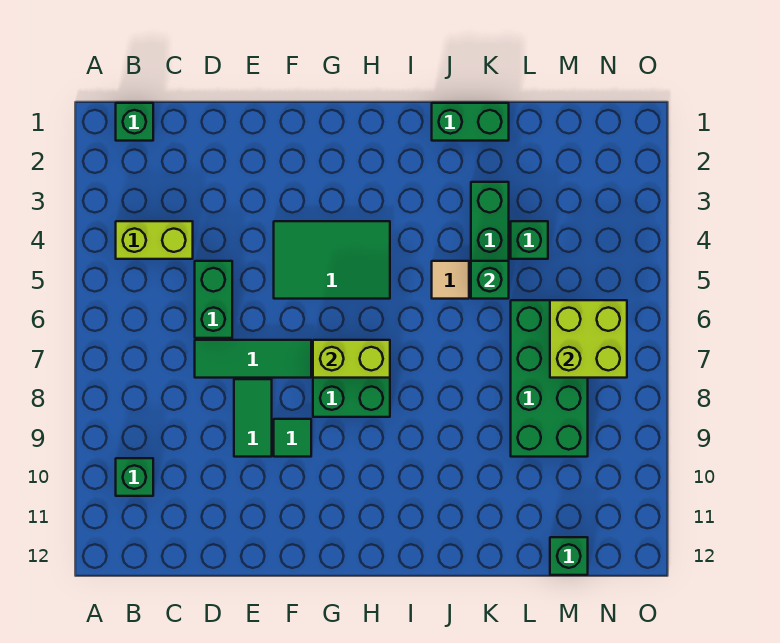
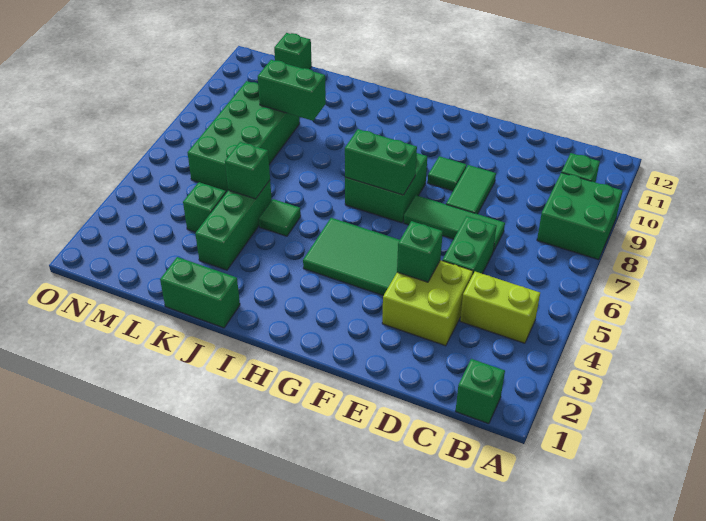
none -> green 2x2 brick [537,173,622,260]
none -> green 1x1 brick [397,221,443,282]
lime 1x2 brick [313,340,390,378] -> green 1x2 brick [345,129,417,195]
tan 1x1 tile [432,261,469,299] -> green 1x1 tile [259,199,301,236]
none -> green 1x2 brick [258,60,326,121]
lime 2x2 brick [550,300,627,378] -> lime 2x2 brick moved to [382,260,473,346]

